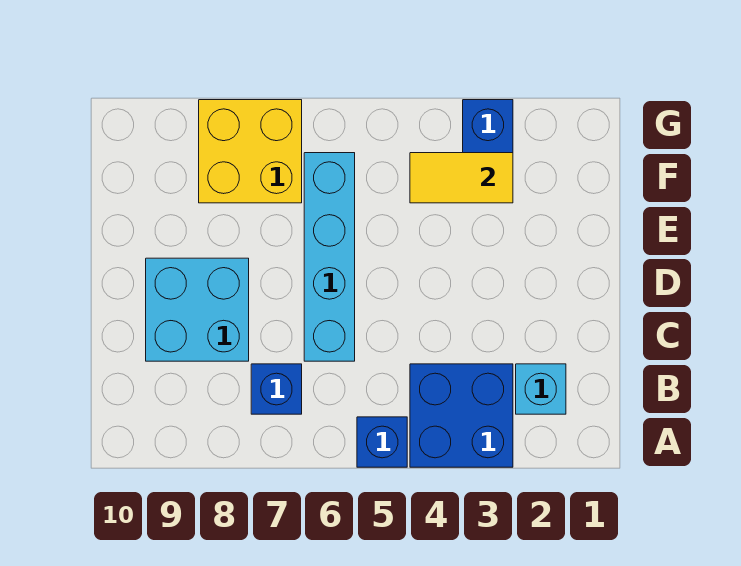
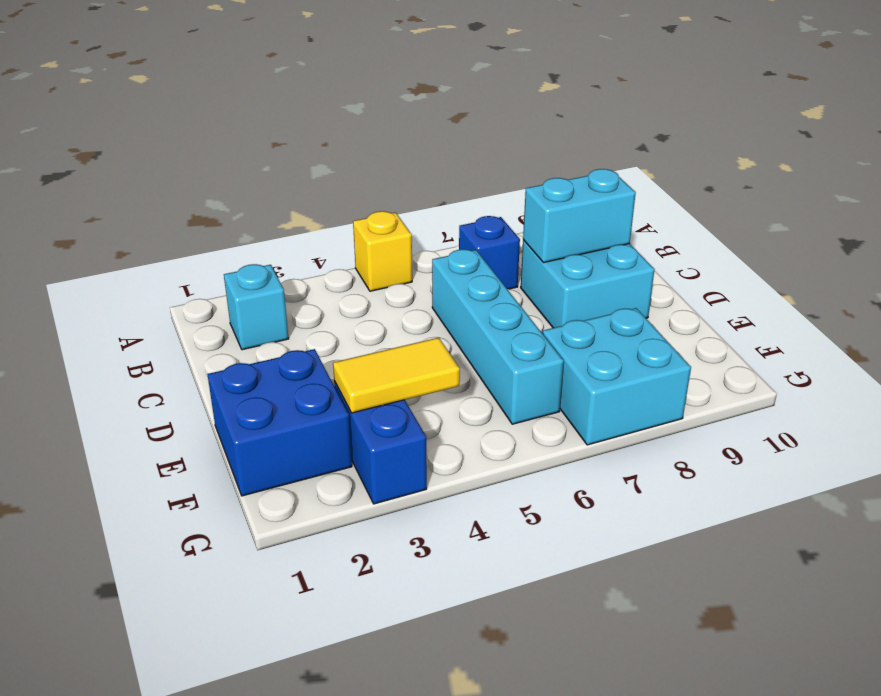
blue 2x2 brick [410,364,513,467] -> blue 2x2 brick moved to [207,349,352,496]
blue 1x1 brick [357,417,407,467] -> yellow 1x1 brick [353,211,412,291]
none -> cyan 1x2 brick [523,169,636,263]
yellow 2x2 brick [199,100,302,203] -> cyan 2x2 brick [543,308,691,445]

